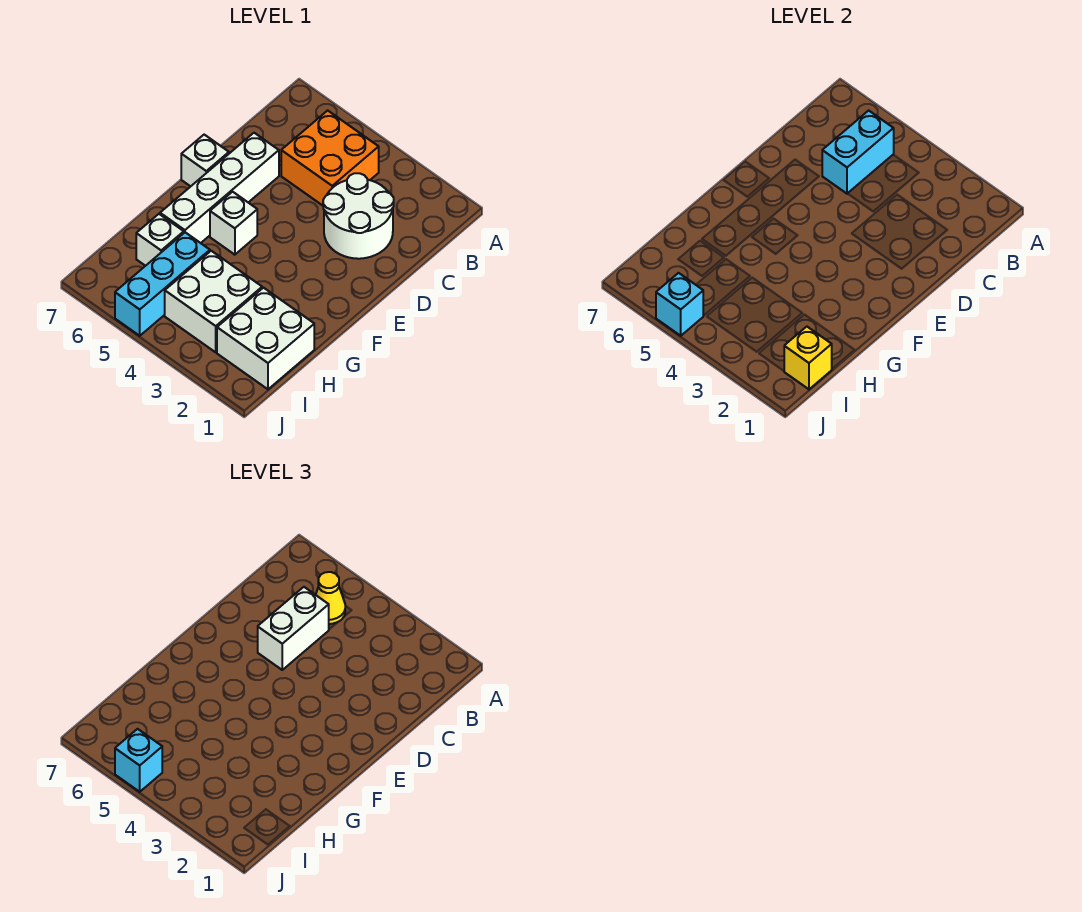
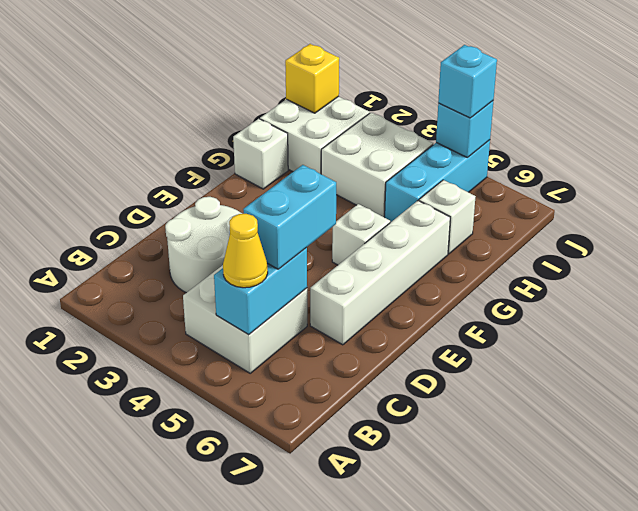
orange 2x2 brick [281,110,379,206] -> white 2x2 brick [183,265,307,373]
white 1x2 brick [258,587,329,670] -> cyan 1x2 brick [243,165,336,269]
white 1x1 brick [181,135,229,186] -> white 1x1 brick moved to [233,119,288,189]

